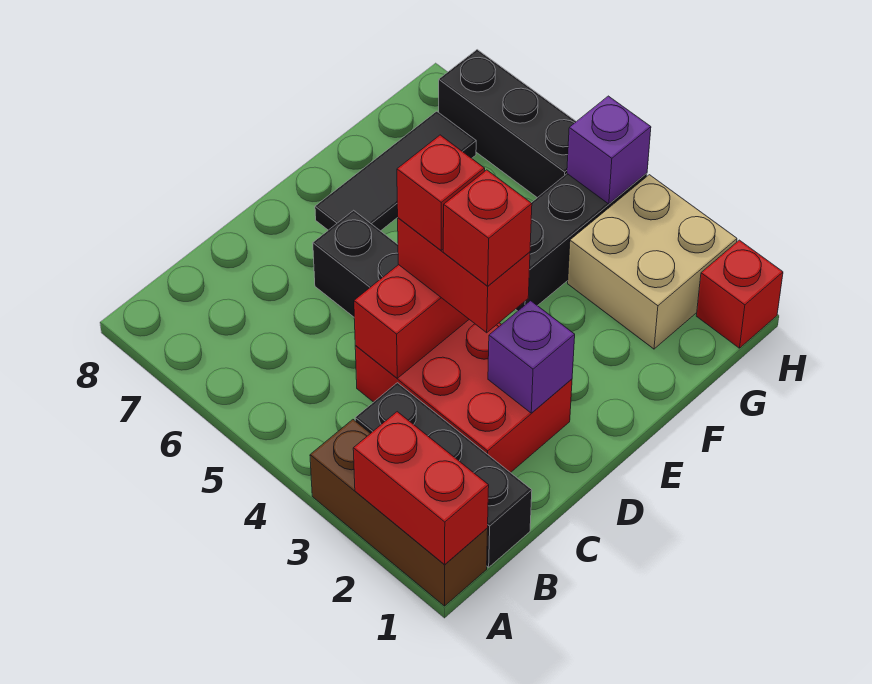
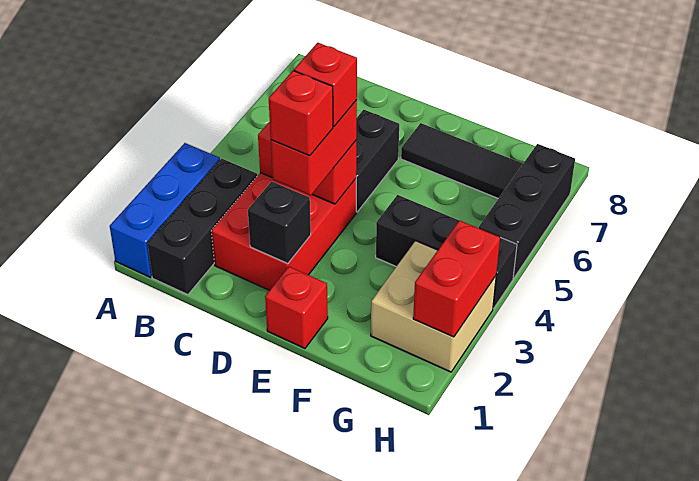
brown 1x3 brick [310,420,488,606] -> blue 1x3 brick [110,143,220,277]
red 1x2 brick [353,412,489,564] -> red 1x2 brick moved to [413,220,500,337]
purple 1x1 brick [488,301,575,413] -> black 1x1 brick [248,181,311,263]
red 1x1 brick [696,240,783,348] -> red 1x1 brick moved to [265,267,328,348]
purple 1x1 brick [567,96,651,204] -> none

